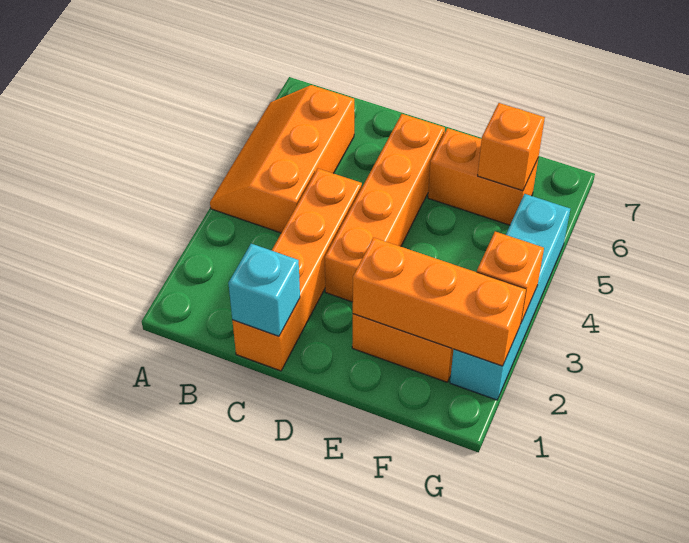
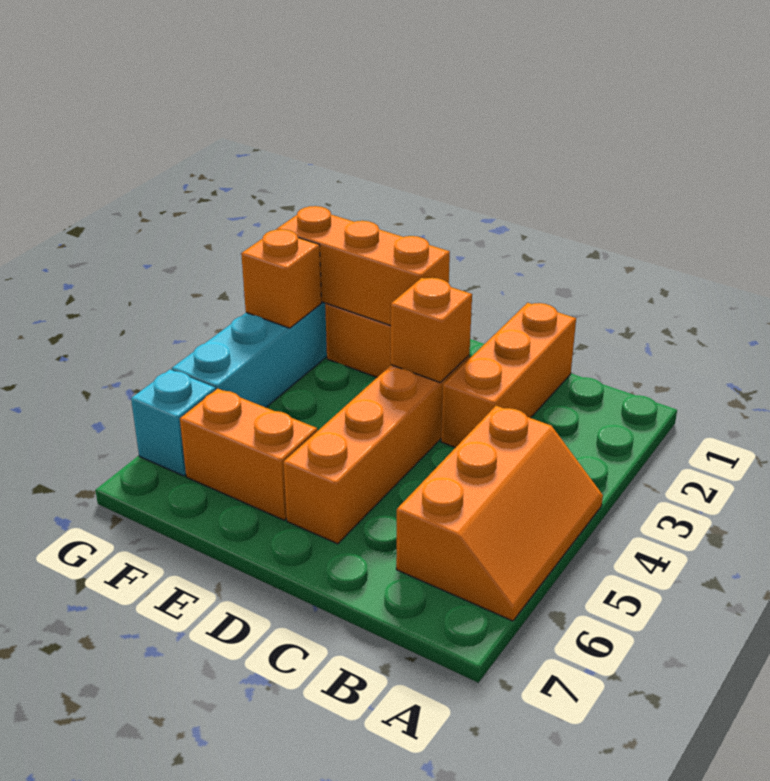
orange 1x4 brick [232,169,362,371] -> orange 1x3 brick [441,303,576,448]
cyan 1x1 brick [228,244,300,336] -> cyan 1x1 brick moved to [131,370,216,476]
orange 1x1 brick [478,103,545,191] -> orange 1x1 brick moved to [391,278,472,382]

